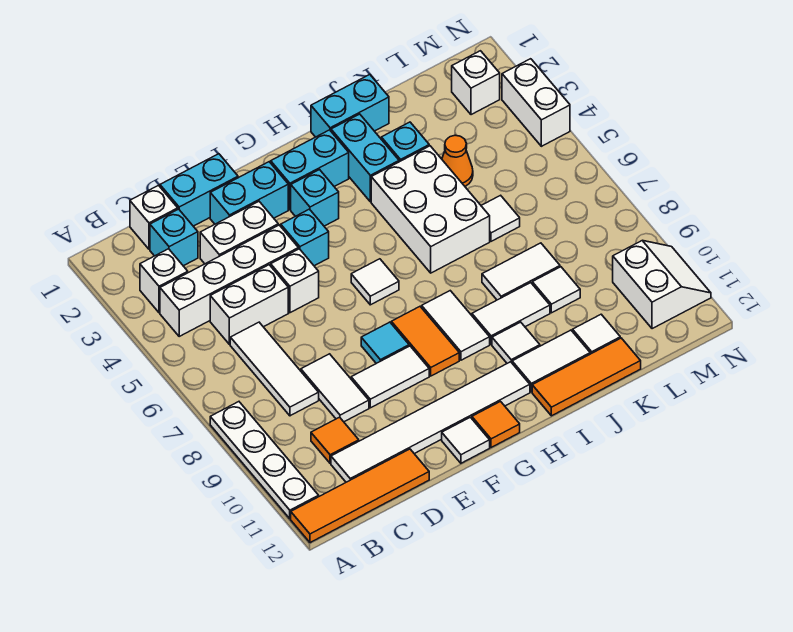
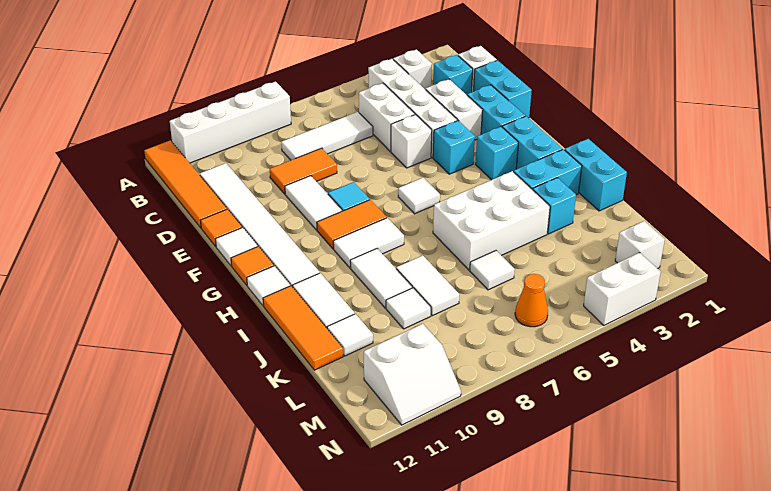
white 1x4 plate [210,402,319,519] -> white 1x4 brick [170,82,291,163]
orange 1x1 tile [311,417,359,463] -> orange 1x1 tile moved to [201,209,242,247]
white 1x2 tile [301,354,369,422] -> orange 1x2 tile [270,148,337,194]
white 1x1 tile [492,322,540,363] -> white 1x1 tile moved to [247,266,291,306]
orange 1x1 cone [442,135,473,186] -> orange 1x1 cone moved to [515,274,548,327]

